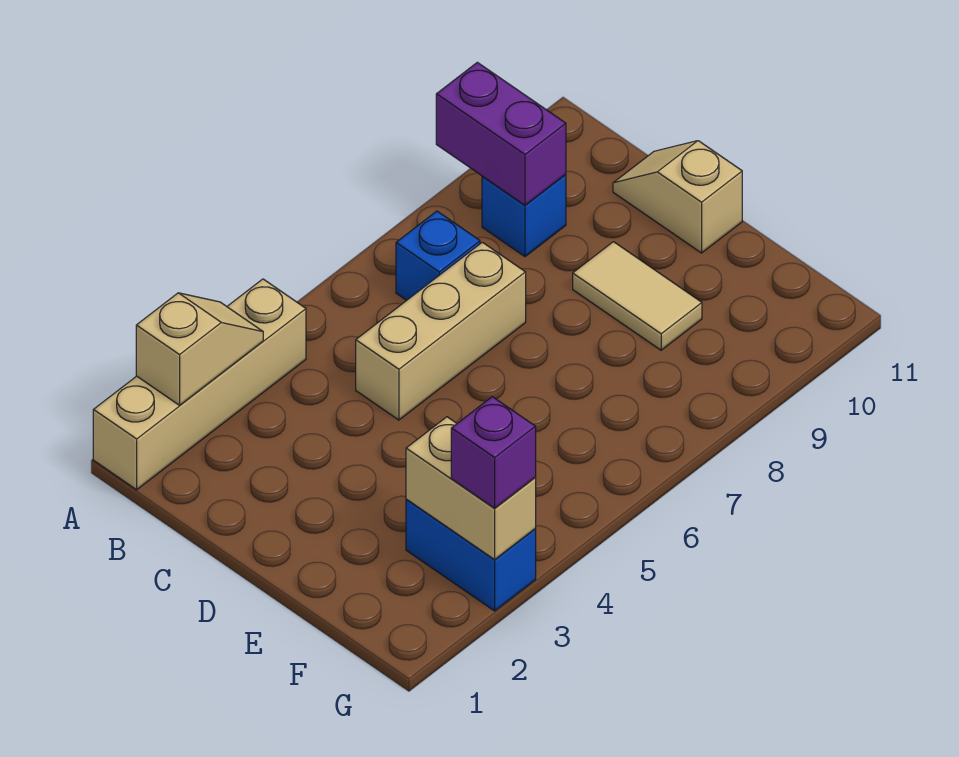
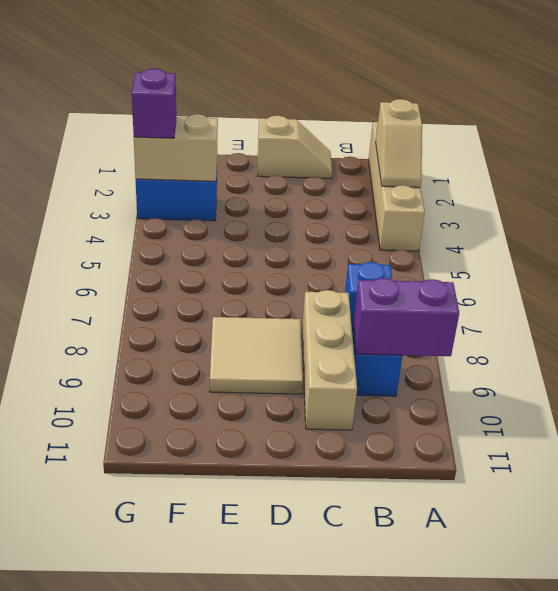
tan 1x3 brick [356,242,526,420] -> tan 1x3 brick moved to [302,290,357,430]
tan 1x2 slope [613,141,742,253] -> tan 1x2 slope moved to [258,116,332,178]
tan 1x2 tile [573,242,702,350] -> tan 2x2 tile [210,317,303,394]

